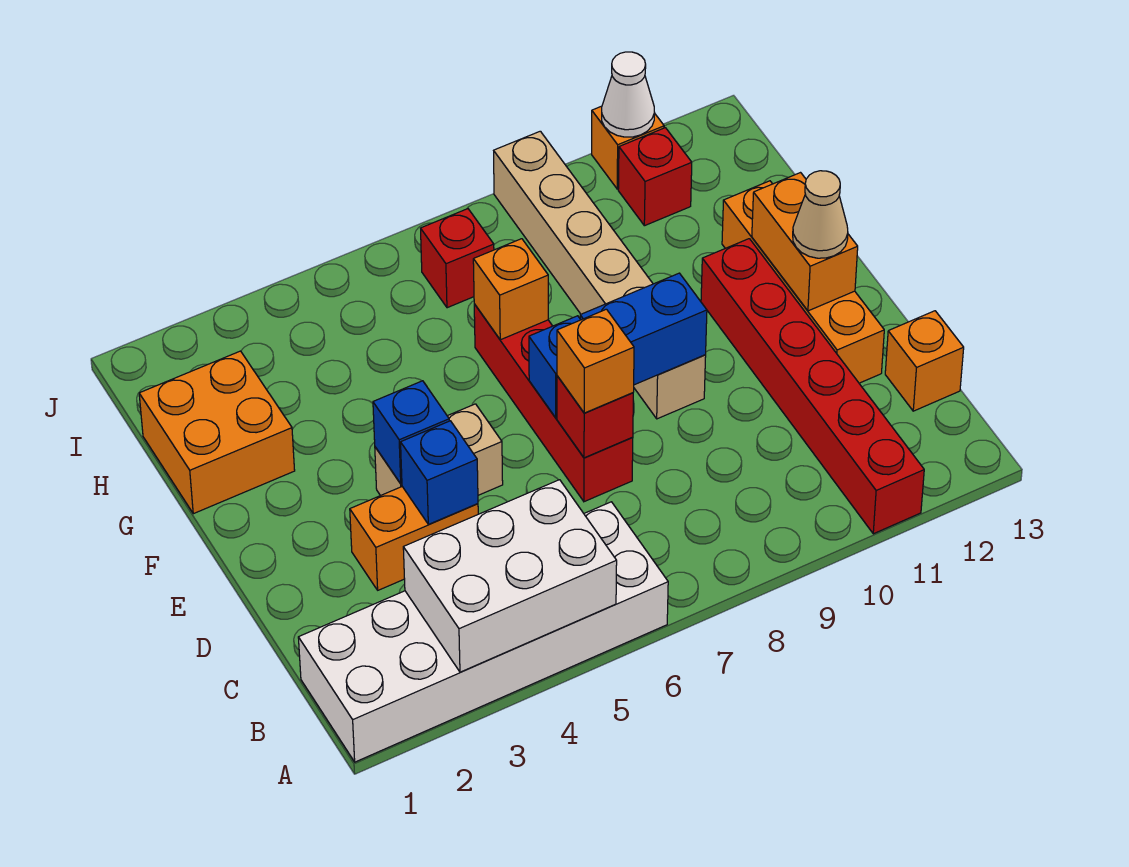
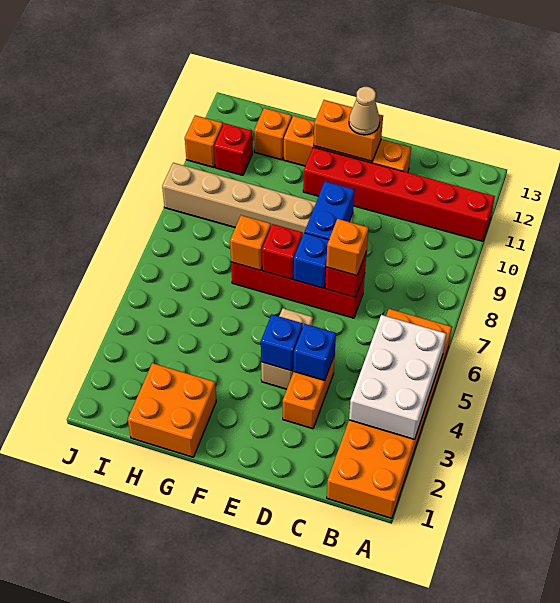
white 2x6 brick [298,502,668,762] -> orange 2x6 brick [327,309,452,518]
orange 1x1 brick [885,311,964,411] -> orange 1x1 brick moved to [254,108,292,160]
red 1x1 brick [421,209,494,308] -> red 1x1 brick moved to [262,224,303,279]
white 1x1 cone [602,52,654,137] -> none

